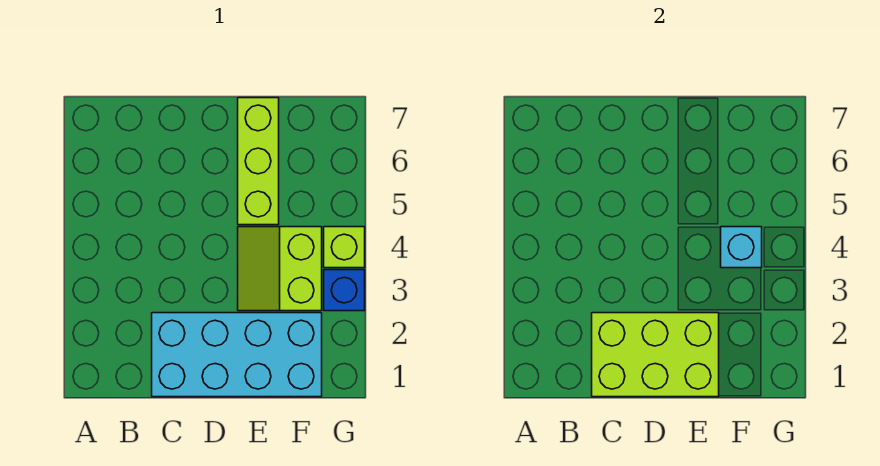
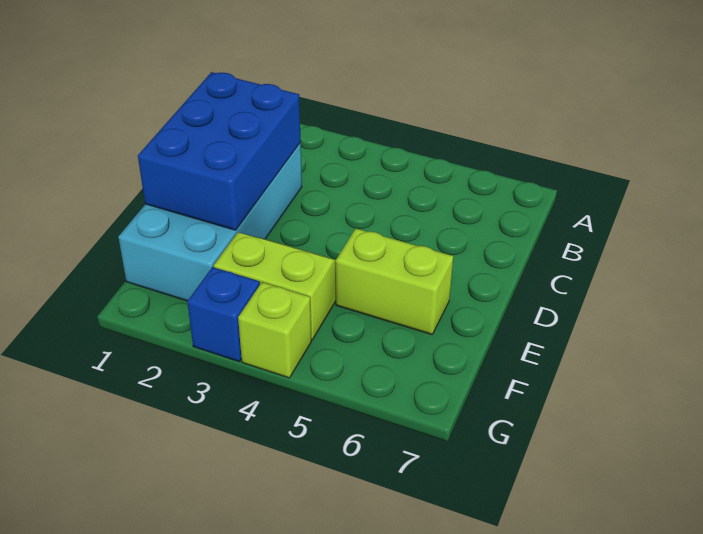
lime 2x3 brick [592,313,719,397] -> blue 2x3 brick [138,72,301,230]
lime 1x3 brick [238,98,279,225] -> lime 1x2 brick [336,228,453,334]
cyan 1x1 brick [721,227,762,268] -> none

